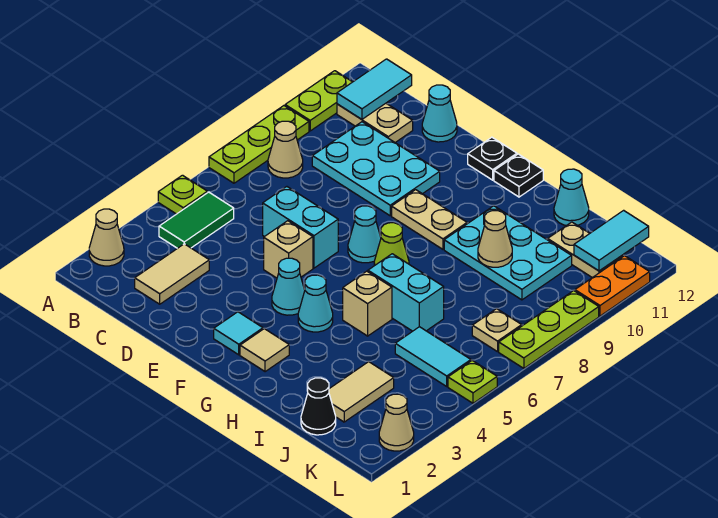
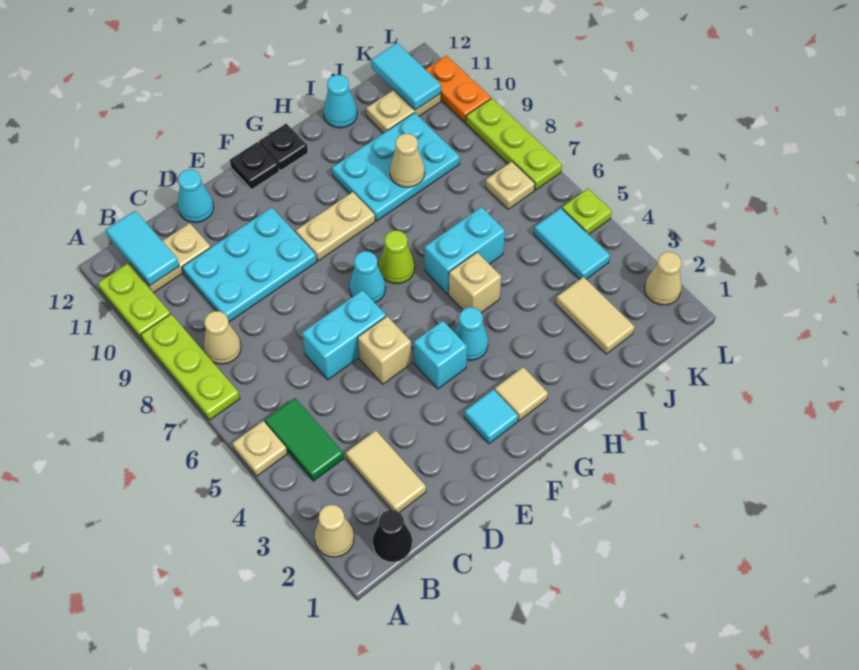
lime 1x1 plate [158,175,207,214] -> tan 1x1 plate [232,421,287,476]
cyan 1x1 cone [272,258,305,315] -> cyan 1x1 brick [414,321,467,389]
black 1x1 cone [301,378,336,435] -> black 1x1 cone moved to [373,510,412,562]
cyan 1x2 tile [395,327,471,386] -> cyan 1x2 tile turned to [534,208,610,279]

